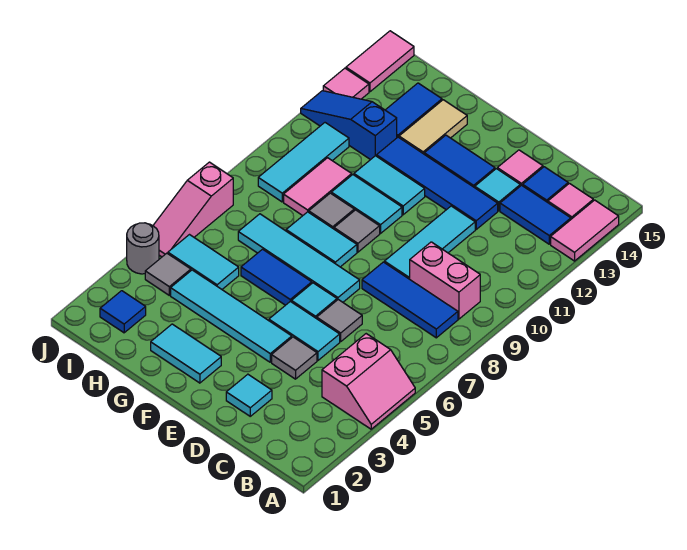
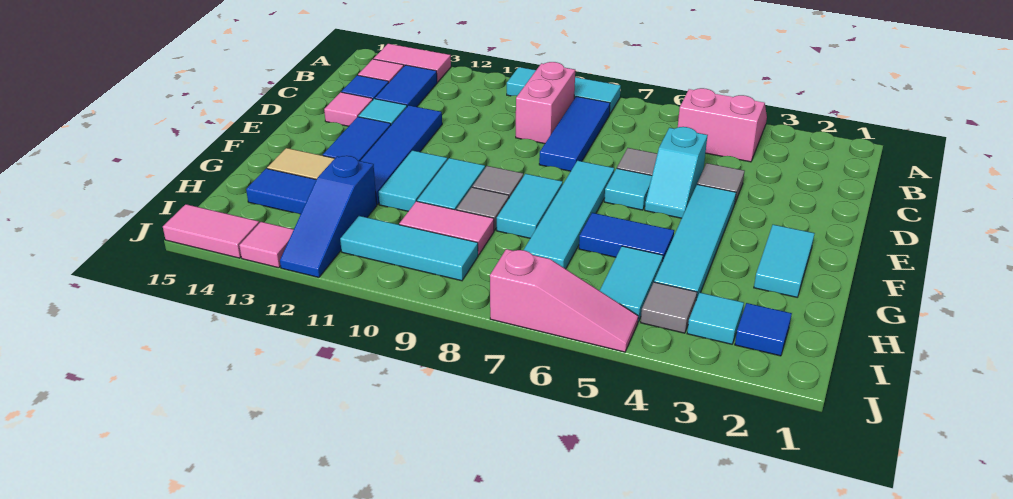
cyan 1x1 tile [226,374,272,416] -> cyan 1x1 tile moved to [687,293,744,344]
cyan 1x2 tile [269,301,340,360] -> cyan 1x2 slope [645,127,708,218]
cyan 1x3 tile [384,206,475,279] -> cyan 1x3 tile moved to [507,67,621,114]
blue 1x2 tile [241,249,312,305] -> blue 1x2 tile turned to [579,213,674,259]
grey 1x1 round brick [127,223,159,274] -> none

